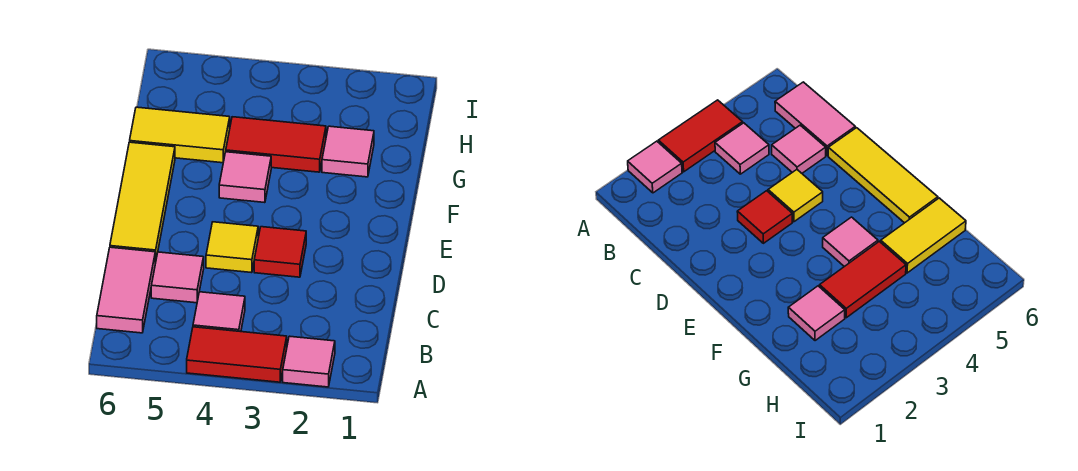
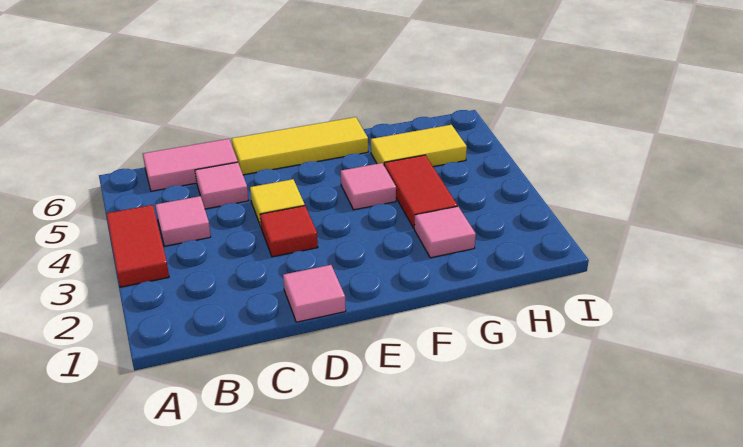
pink 1x1 tile [283,336,335,387] -> pink 1x1 tile moved to [283,265,346,322]
yellow 1x2 tile [130,107,230,163] -> yellow 1x2 tile turned to [371,125,467,167]

